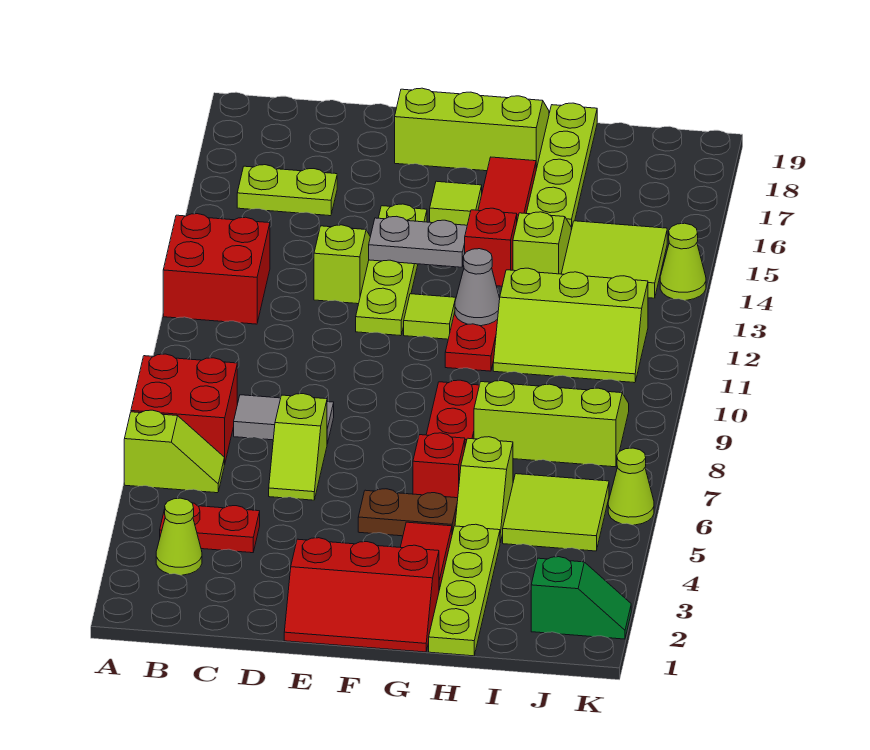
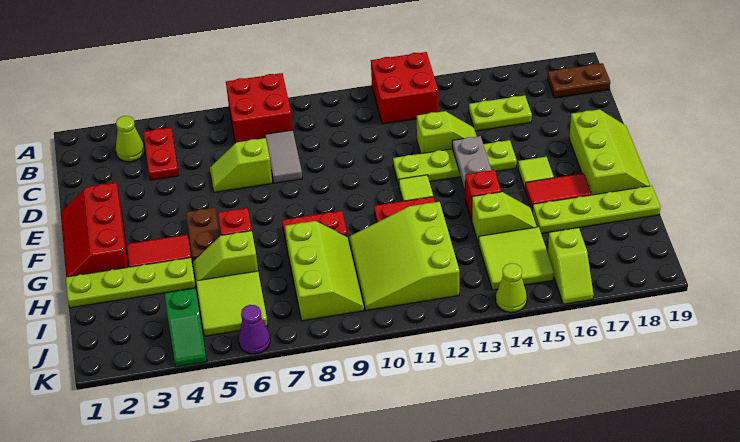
lime 1x2 slope [124,410,225,493] -> lime 1x2 slope moved to [548,228,594,304]
lime 1x2 plate [237,165,337,216] -> lime 1x2 plate turned to [469,95,532,131]
none -> brown 1x2 plate [548,63,610,98]
grey 1x1 cone [455,249,500,326] -> none
lime 2x3 slope [493,268,648,383] -> lime 3x3 slope [349,202,459,310]
green 1x2 slope [531,557,631,639] -> green 1x2 slope moved to [164,288,207,367]
lime 1x1 cone [608,448,654,525] -> purple 1x1 cone [239,305,270,354]

